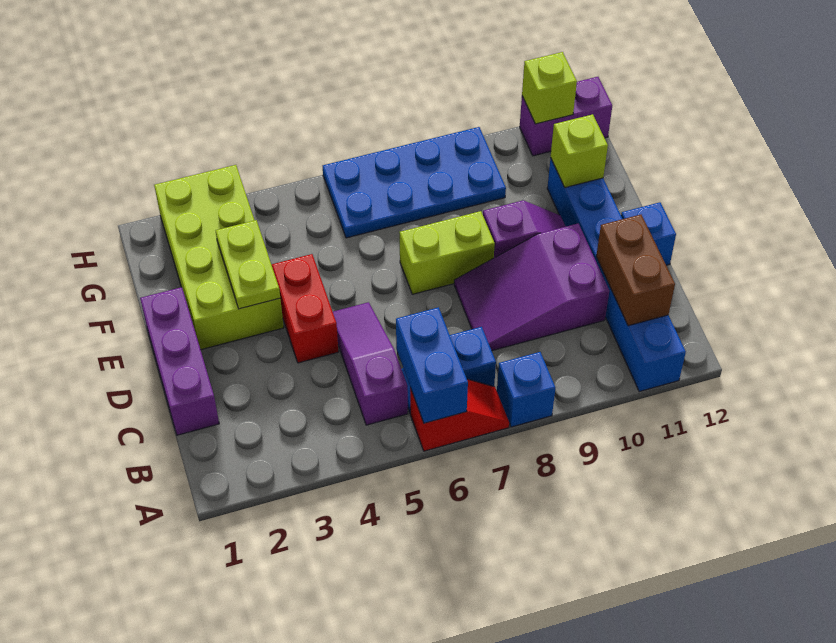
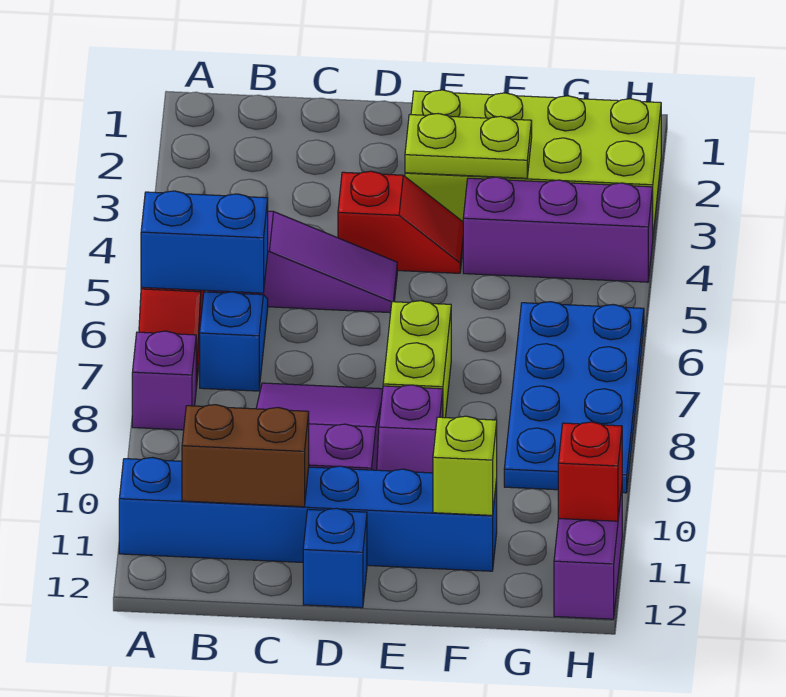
blue 1x1 brick [497,352,555,427] -> purple 1x1 brick [132,331,196,430]
purple 1x3 brick [140,287,219,435] -> purple 1x3 brick moved to [463,177,653,282]
red 1x2 brick [271,254,339,363] -> red 1x2 slope [338,171,463,273]
lime 1x1 brick [522,52,577,124] -> red 1x1 brick [558,422,622,521]

